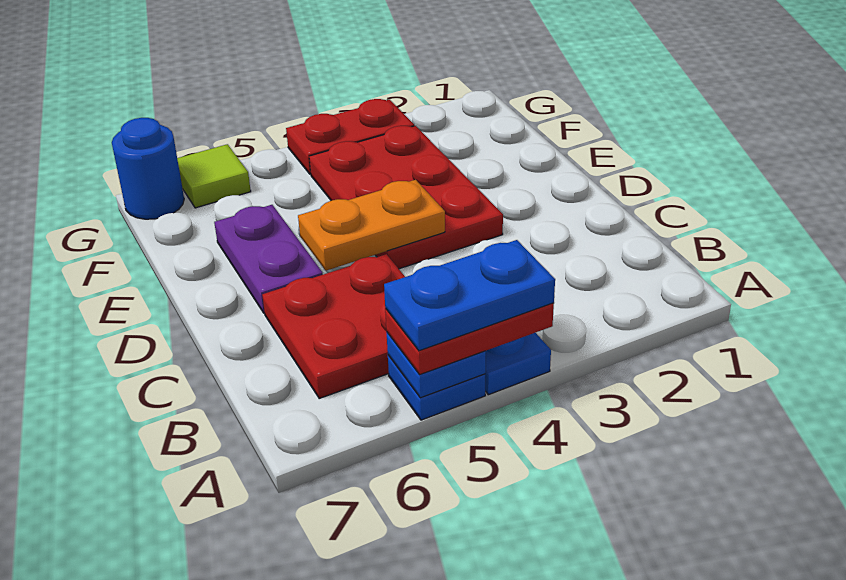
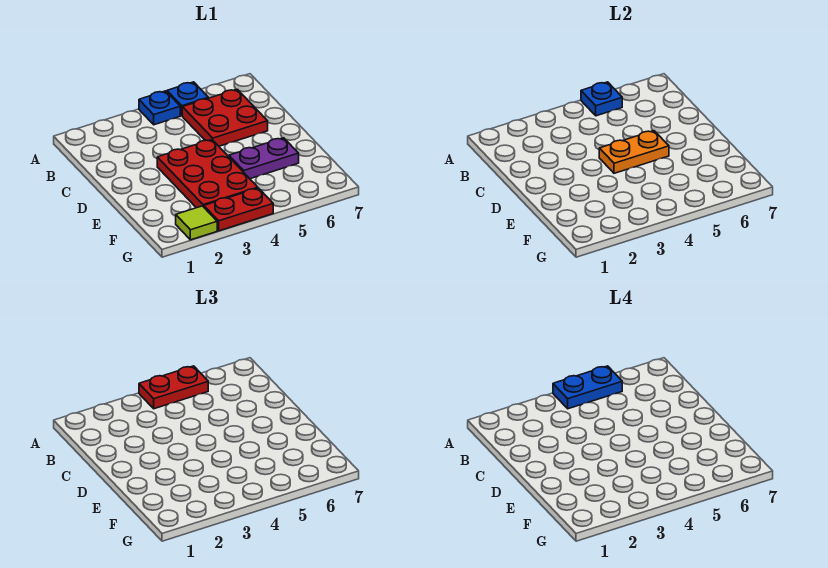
purple 1x2 plate [214,205,323,313] -> purple 1x2 plate turned to [229,138,299,179]
lime 1x1 tile [177,144,251,208] -> lime 1x1 tile moved to [176,206,217,240]
blue 1x1 round brick [112,118,184,219] -> none

